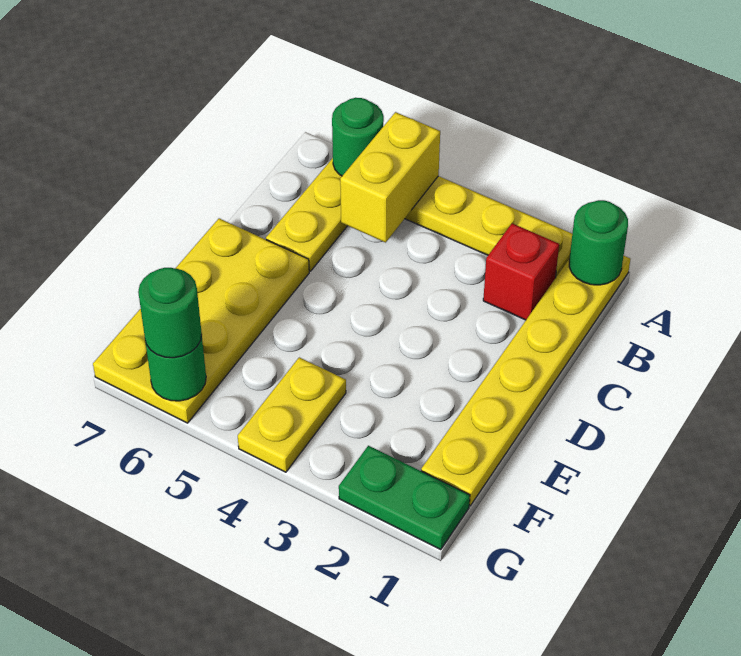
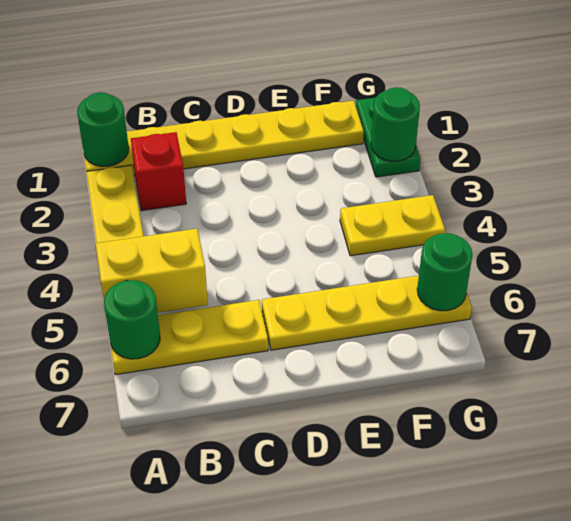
yellow 2x4 plate [93,218,309,423] -> yellow 1x4 plate [262,276,472,350]
green 1x1 round brick [138,268,202,358] -> green 1x1 round brick moved to [371,87,420,161]

